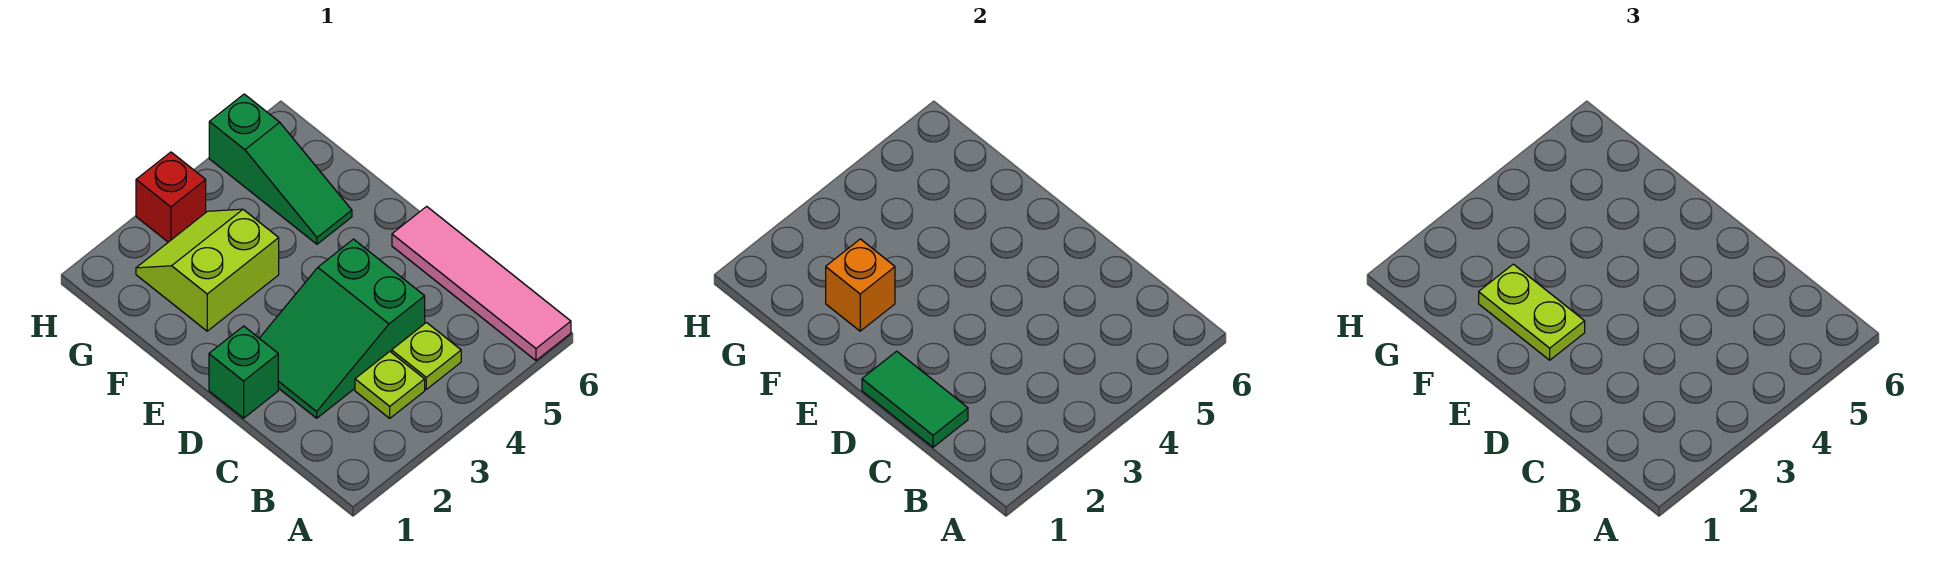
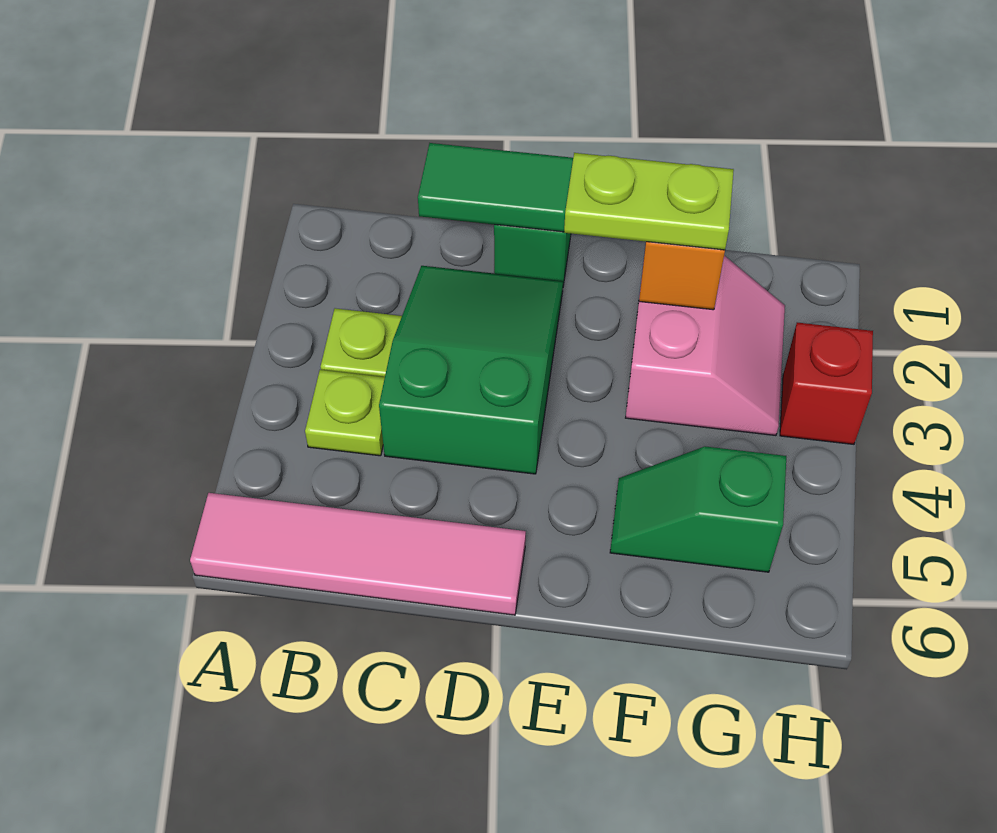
lime 2x2 slope [136,209,279,331] -> pink 2x2 slope [626,255,785,436]
green 1x3 slope [209,94,352,244] -> green 1x2 slope [610,446,786,572]

